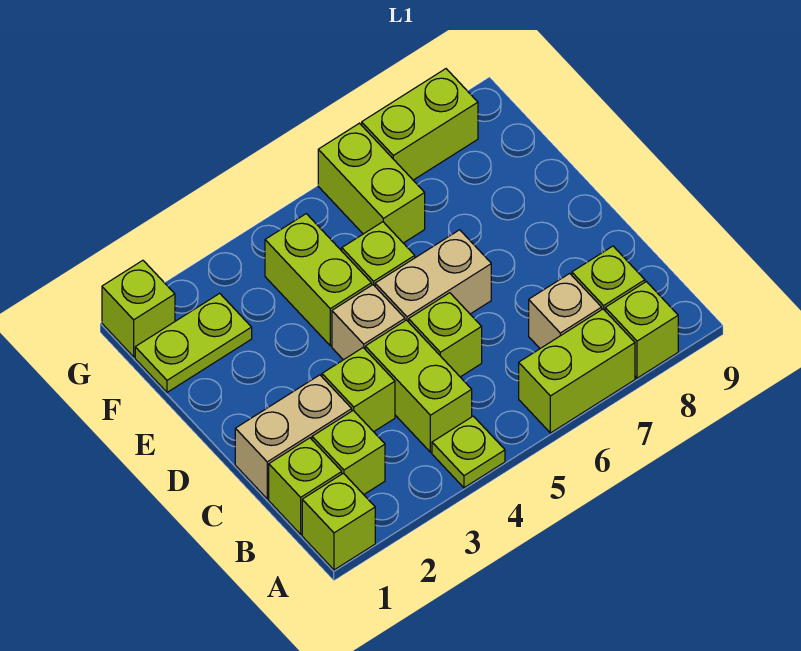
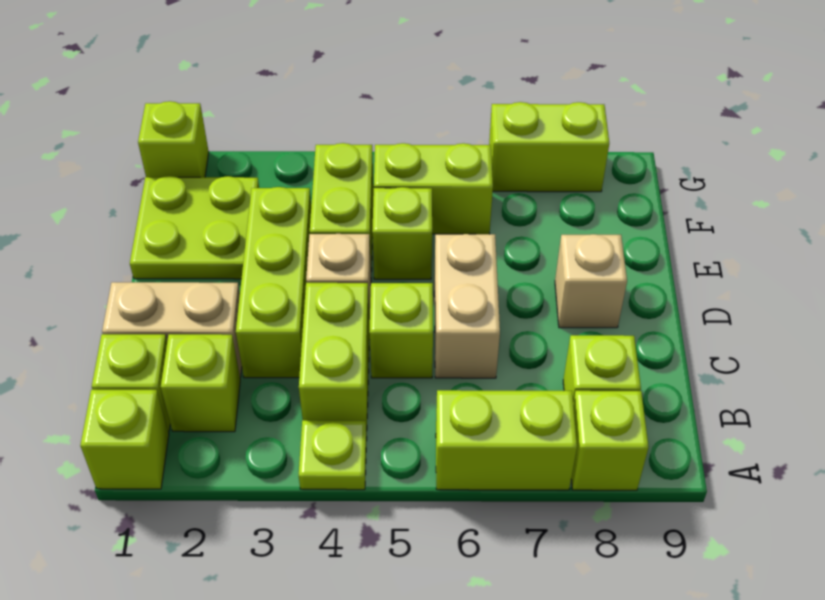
tan 1x1 brick [529,273,602,348] -> tan 1x1 brick moved to [555,234,627,328]
lime 1x1 brick [322,348,395,432] -> lime 1x3 brick [236,187,311,378]
tan 1x2 brick [375,230,491,322] -> tan 1x2 brick turned to [434,234,500,378]
lime 1x2 plate [135,293,252,392] -> lime 2x2 plate [130,176,259,279]
lime 1x2 brick [318,123,425,243] -> lime 1x2 brick turned to [374,143,493,234]

